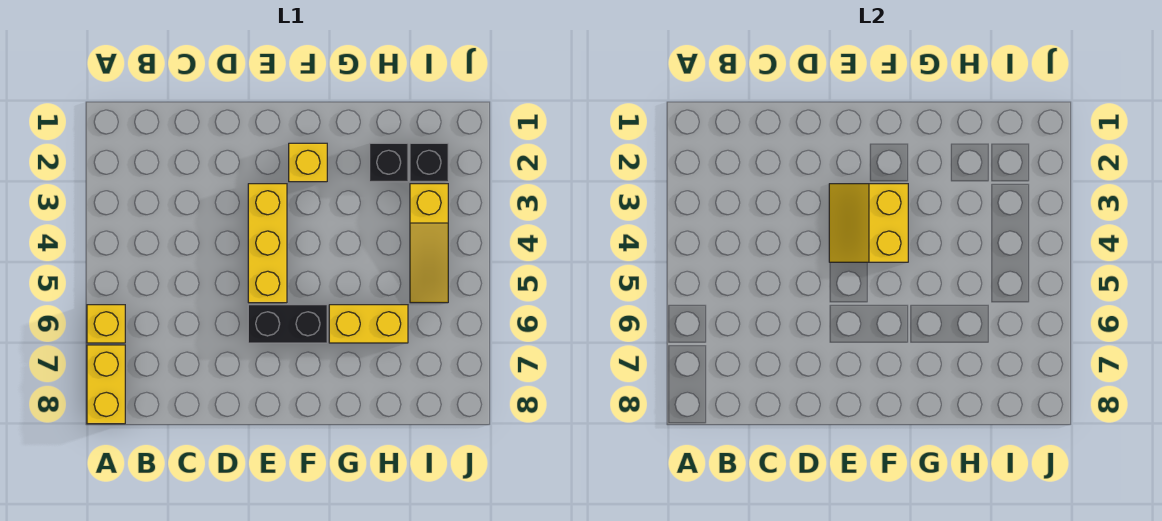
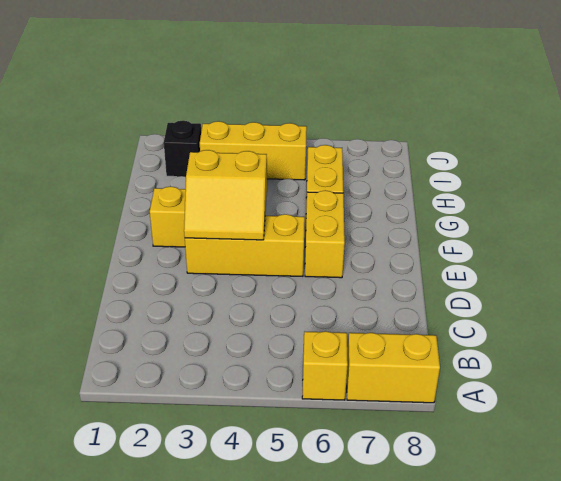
black 1x2 brick [248,305,327,343] -> yellow 1x2 brick [305,190,345,278]
black 1x1 brick [370,143,408,182] -> none
yellow 1x3 slope [410,184,448,303] -> yellow 1x3 brick [200,121,307,180]

